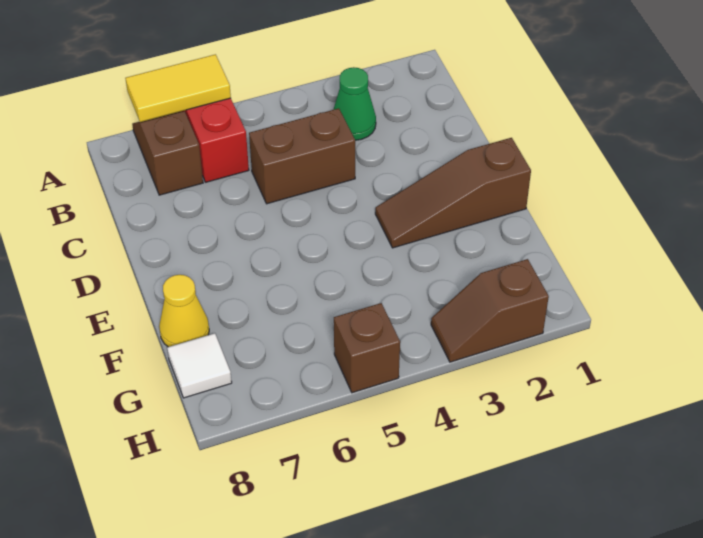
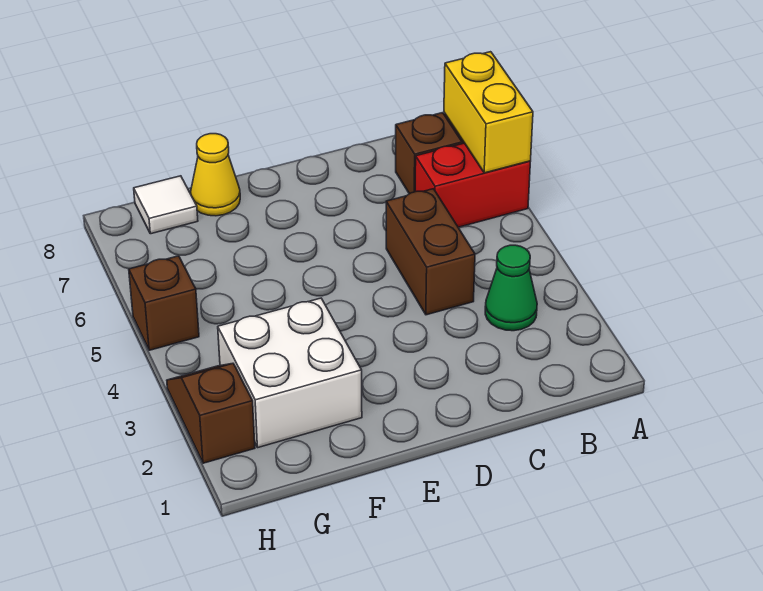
yellow 1x2 tile [125,54,231,122] -> yellow 1x2 brick [444,52,533,173]
brown 1x3 slope [375,138,531,248] -> none
none -> white 2x2 brick [218,298,362,447]

